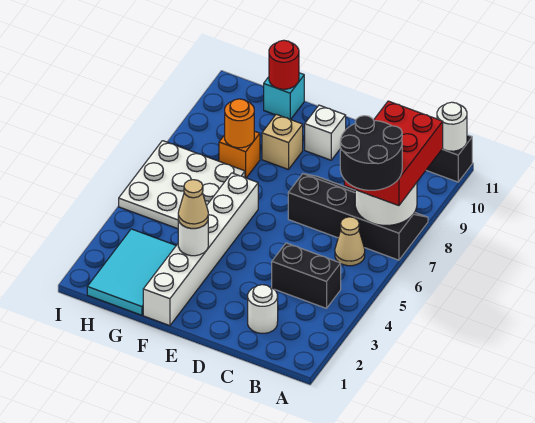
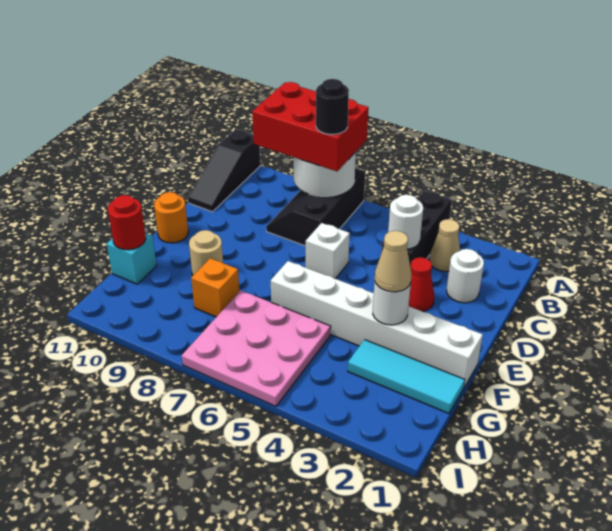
black 2x2 round brick [340,116,402,190] -> black 1x1 round brick [316,79,349,135]
black 2x4 slope [288,174,428,260] -> black 2x3 slope [266,168,365,246]
white 1x1 round brick [437,102,467,151] -> white 1x1 round brick moved to [388,195,423,249]
black 1x2 brick [272,243,341,308] -> black 1x3 brick [381,191,452,266]
tan 1x1 cone [335,217,365,266] -> tan 1x1 cone moved to [429,219,460,271]
none -> red 1x1 cone [409,257,434,311]
white 1x1 brick [305,105,346,160] -> white 1x1 brick moved to [306,223,350,279]
tan 1x1 brick [262,114,303,170] -> tan 1x1 round brick [189,230,223,275]
cyan 2x3 tile [87,229,176,315] -> cyan 1x3 tile [348,340,465,413]
white 3x3 plate [119,141,245,229] -> pink 3x3 plate [182,291,331,406]
orange 1x1 round brick [225,99,254,148] -> orange 1x1 round brick moved to [154,192,188,243]

